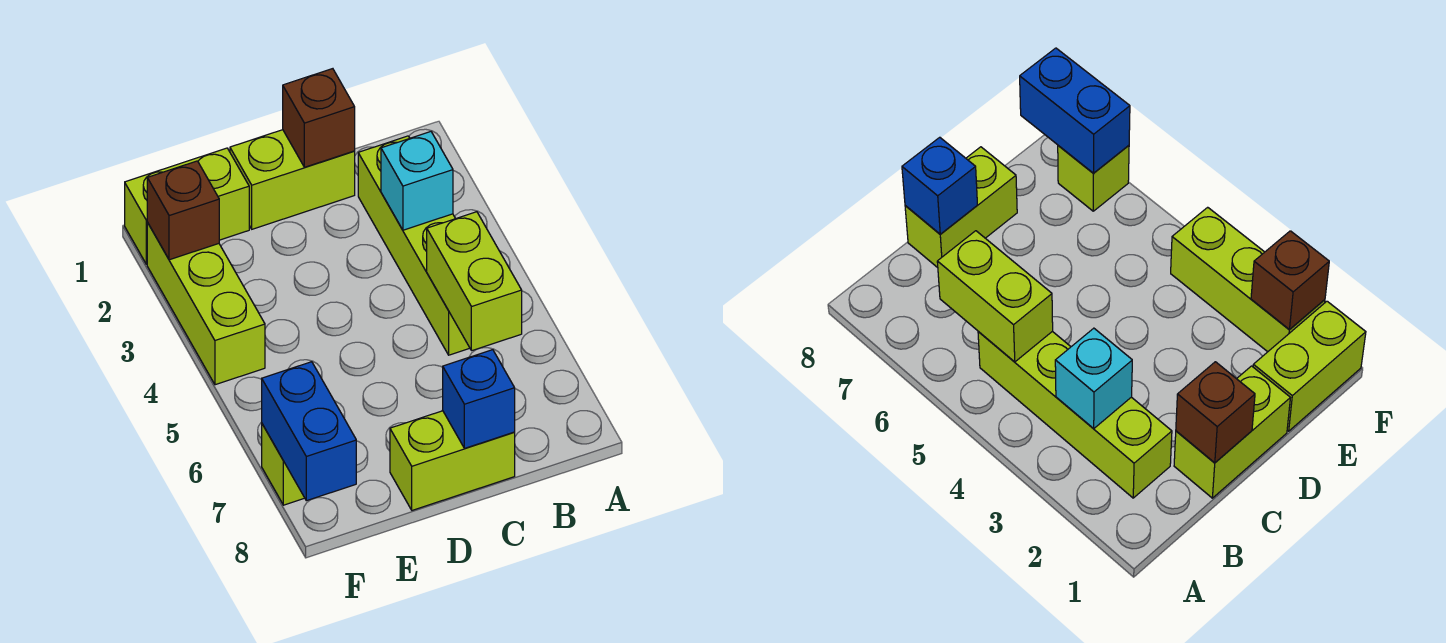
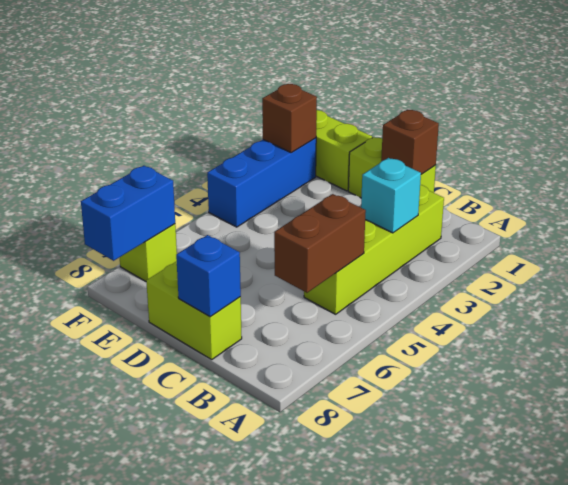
lime 1x2 brick [427,212,522,351] -> brown 1x2 brick [274,194,366,293]
lime 1x3 brick [147,222,265,385] -> blue 1x3 brick [207,138,316,227]

